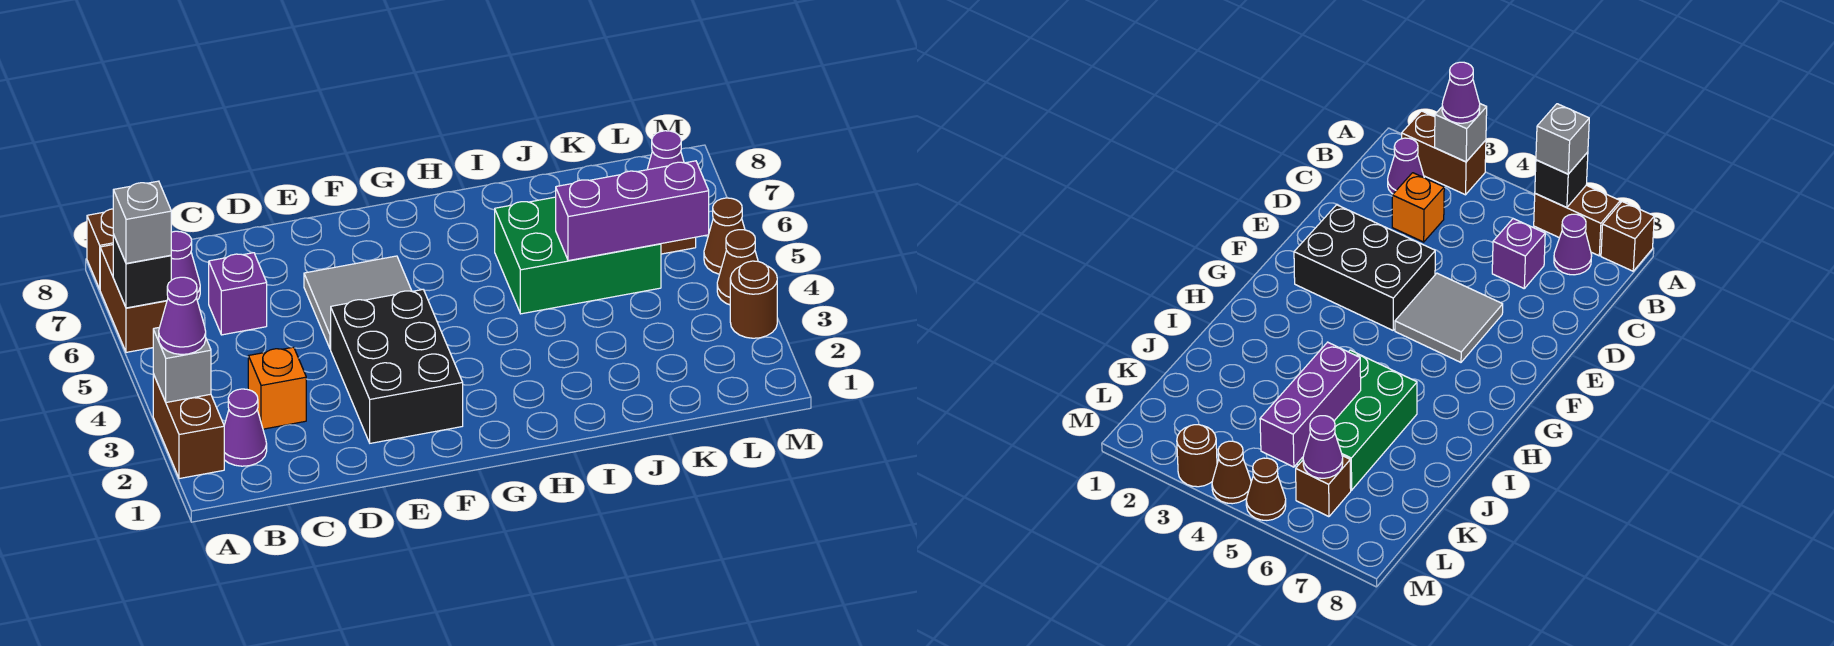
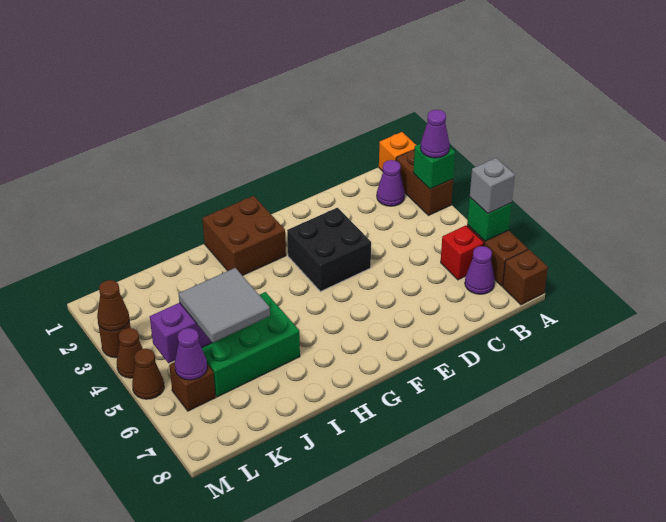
grey 1x1 brick [153,327,211,402] -> green 1x1 brick [413,144,455,189]
black 1x1 brick [113,234,171,308] -> green 1x1 brick [467,198,512,241]
none -> red 1x1 brick [441,225,484,280]
orange 1x1 brick [248,347,306,429] -> orange 1x1 brick moved to [379,132,416,171]
purple 1x1 brick [209,253,267,335] -> none
black 2x3 brick [331,290,463,443] -> black 2x2 brick [287,208,371,292]
grey 2x2 tile [304,256,412,349] -> grey 2x2 tile moved to [179,268,270,343]
none -> brown 2x2 brick [202,196,286,276]
none -> brown 1x1 cone [97,280,129,331]

